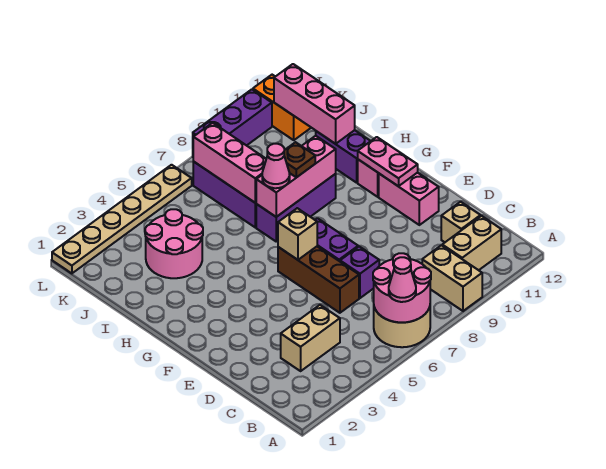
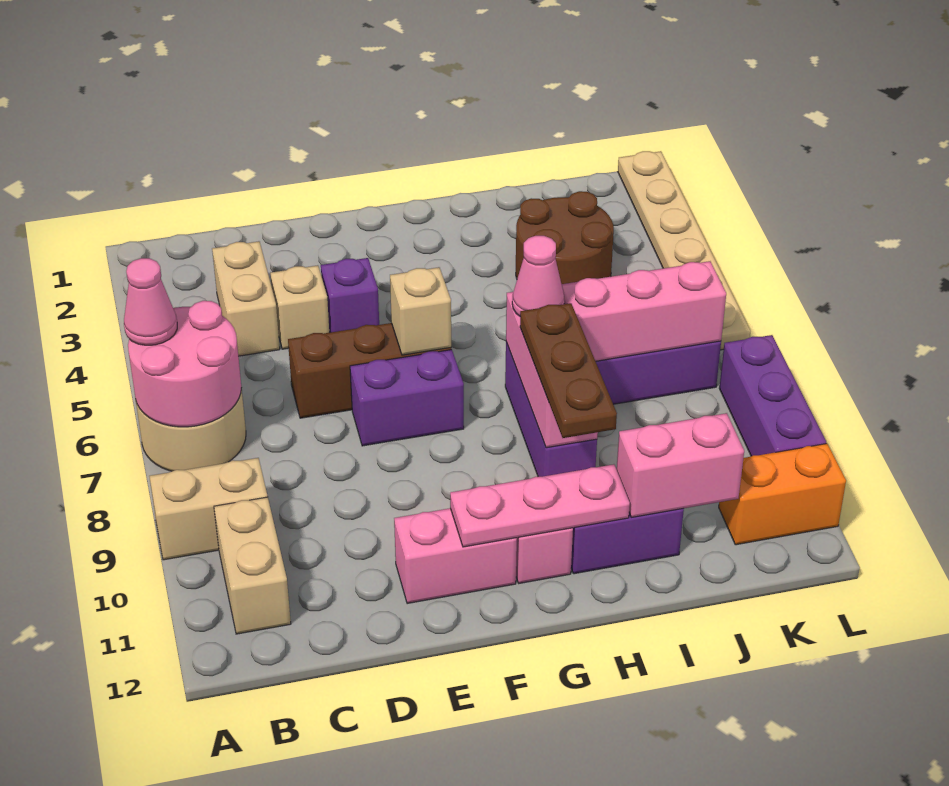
tan 1x1 brick [441,202,480,242] -> tan 1x1 brick moved to [270,265,329,349]
purple 1x1 brick [340,247,379,298] -> purple 1x1 brick moved to [321,258,379,332]
pink 1x2 plate [358,137,418,186] -> pink 1x3 plate [450,464,630,547]
brown 1x1 plate [284,142,315,177] -> brown 1x3 plate [520,303,617,438]
pink 2x2 round brick [145,209,203,278] -> brown 2x2 round brick [516,191,614,284]
pink 1x3 brick [274,64,355,144] -> pink 1x2 brick [617,413,744,517]

